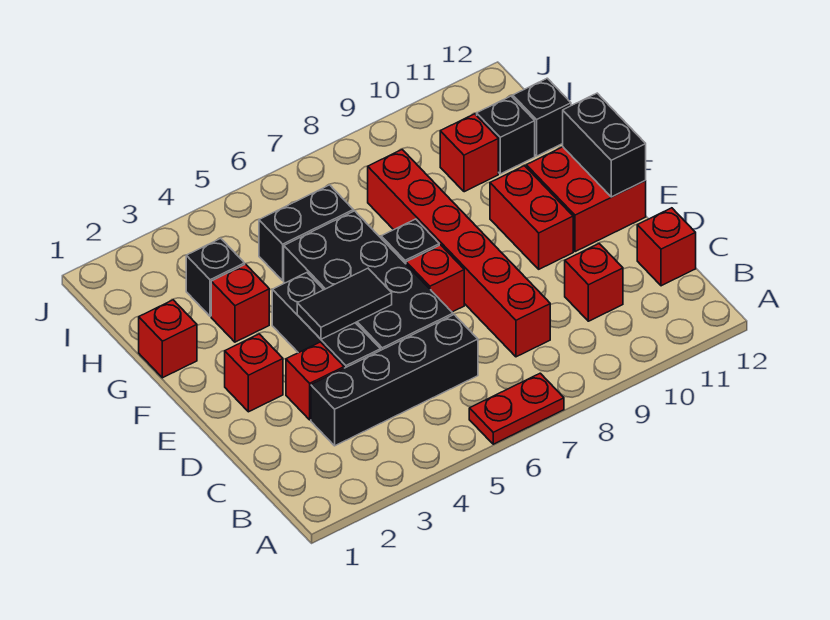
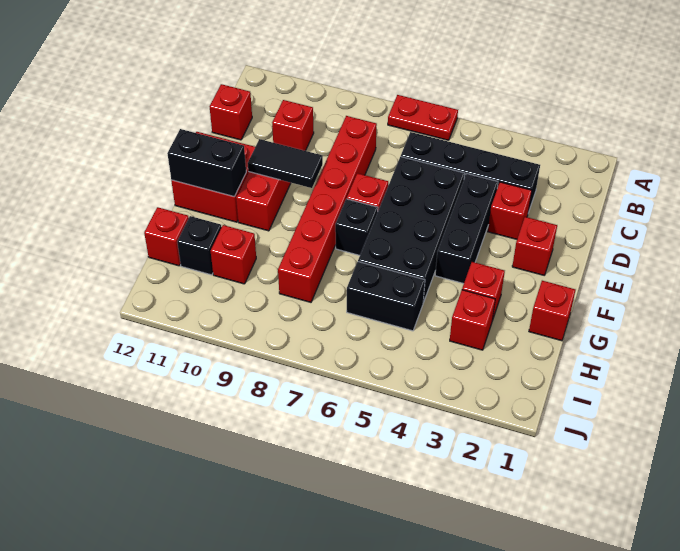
black 1x2 tile [297,268,392,339] -> black 1x2 tile moved to [248,139,323,188]
black 1x2 brick [563,93,646,197] -> black 1x2 brick turned to [167,129,246,196]
black 1x1 brick [186,238,245,316] -> red 1x1 brick [450,290,495,350]
black 1x1 brick [513,78,571,156] -> red 1x1 brick [144,207,189,266]

